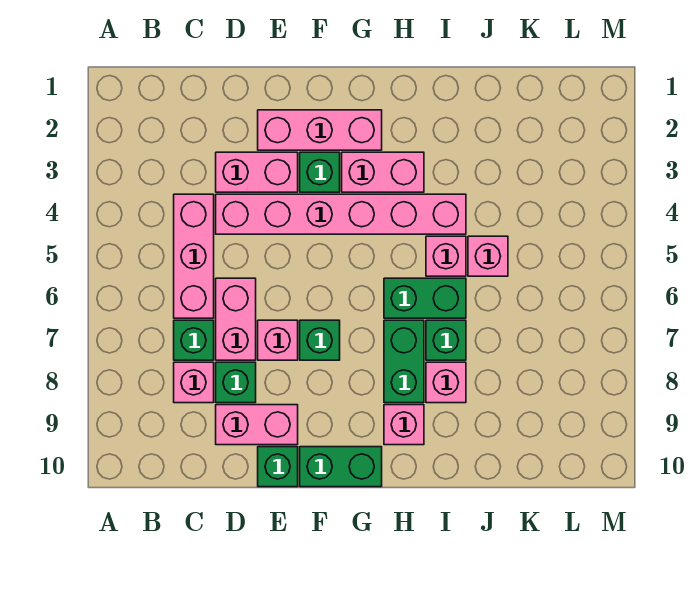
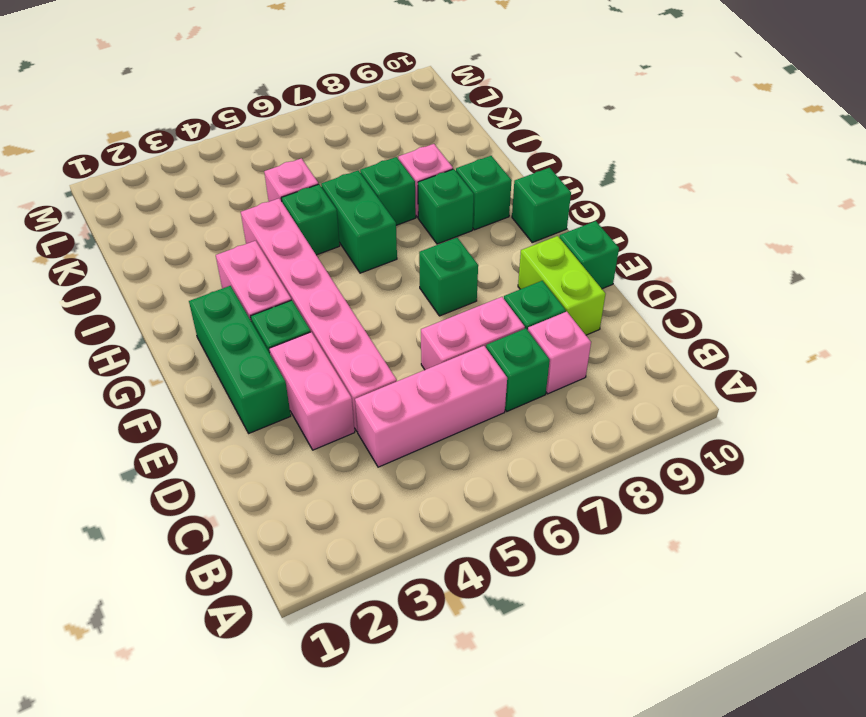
pink 1x2 brick [216,405,298,445] -> lime 1x2 brick [518,236,605,335]
pink 1x3 brick [258,110,382,150] -> green 1x3 brick [189,286,291,433]
pink 1x1 brick [258,320,298,360] -> none
green 1x2 brick [300,447,382,487] -> green 1x1 brick [512,168,571,242]
green 1x2 brick [384,320,424,403] -> green 1x1 brick [418,169,474,244]
pink 1x1 brick [384,405,424,445] -> green 1x1 brick [456,156,512,230]
pink 1x1 brick [426,236,466,276] -> green 1x1 brick [281,184,340,255]

